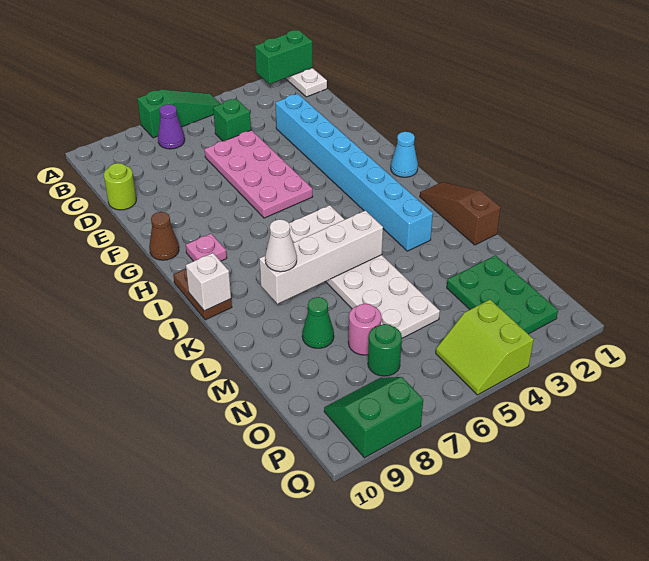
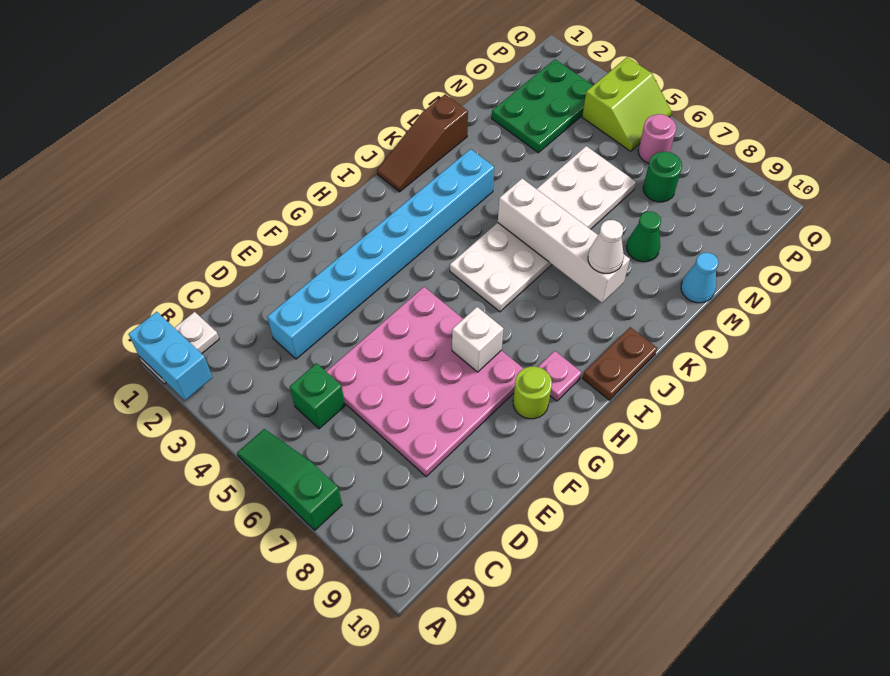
green 1x2 brick [255,30,312,84] -> cyan 1x2 brick [129,312,212,400]
purple 1x1 cone [158,104,185,149] -> none
pink 2x4 plate [204,130,312,218] -> pink 4x4 plate [326,287,524,476]
lime 1x1 round brick [104,163,136,210] -> lime 1x1 round brick moved to [513,366,552,419]
brown 1x1 cone [149,212,179,260] -> none
cyan 1x1 cone [391,132,418,177] -> cyan 1x1 cone moved to [681,253,718,303]
white 1x1 brick [186,253,231,311] -> white 1x1 brick moved to [452,307,504,372]
pink 1x1 round brick [348,304,381,355] -> pink 1x1 round brick moved to [638,114,676,163]
green 2x2 slope [324,377,423,458] -> none

